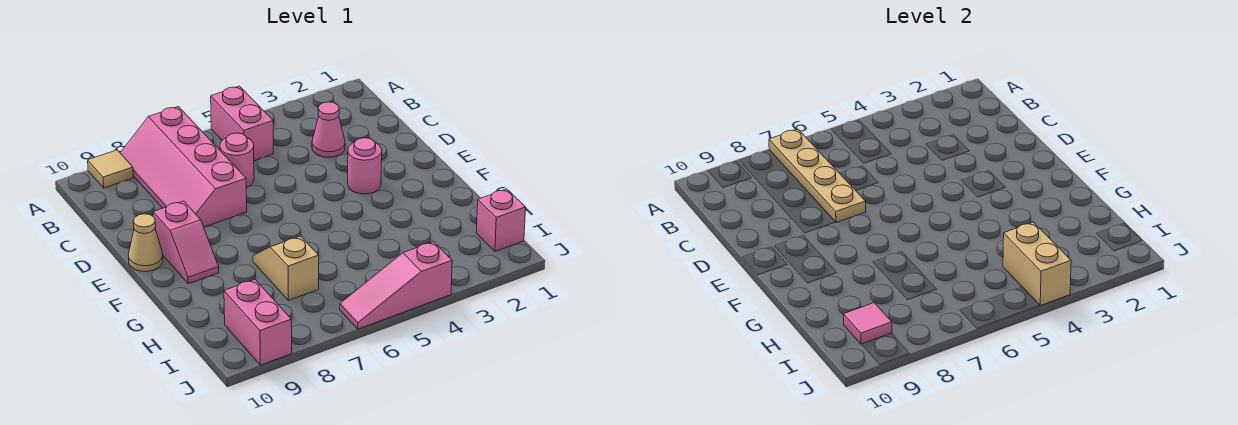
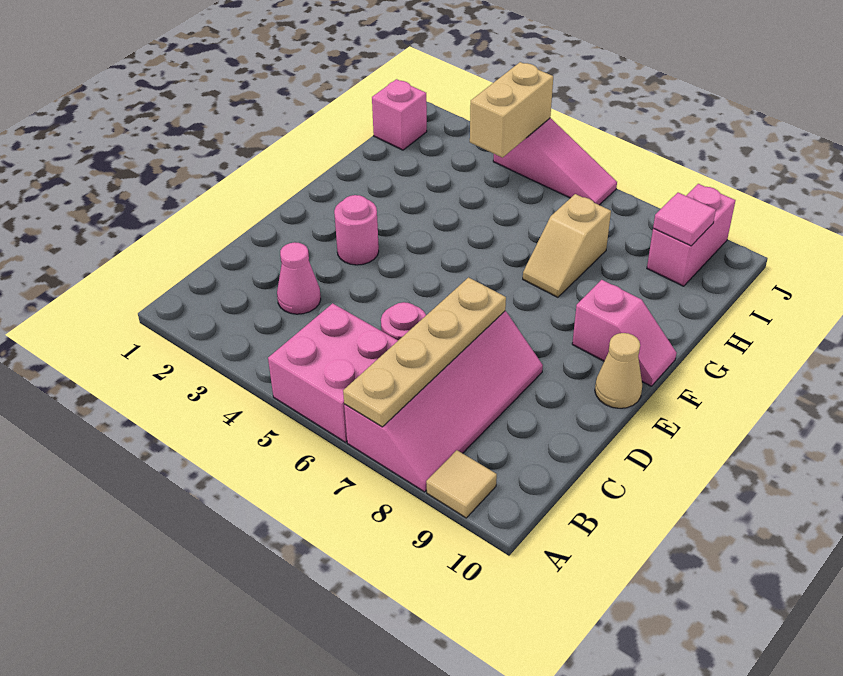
pink 1x2 brick [211,86,273,161] -> pink 2x2 brick [268,303,398,442]
pink 1x2 slope [153,201,219,284] -> pink 1x2 slope turned to [572,280,677,386]

